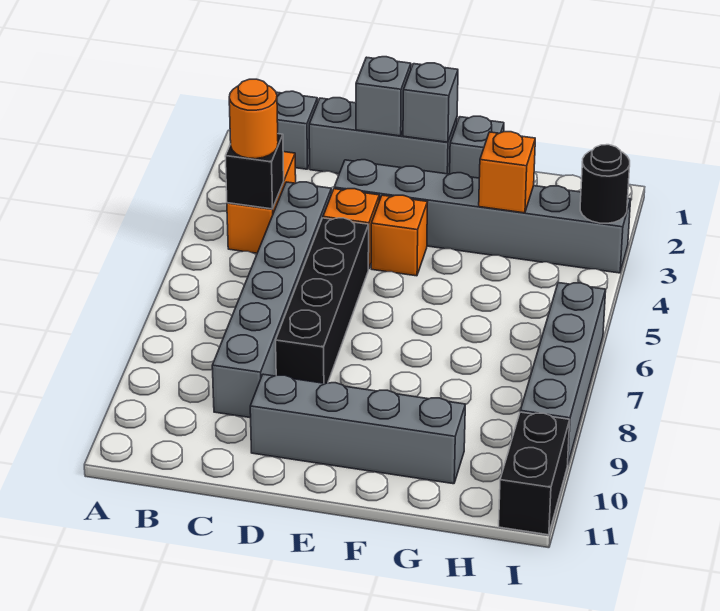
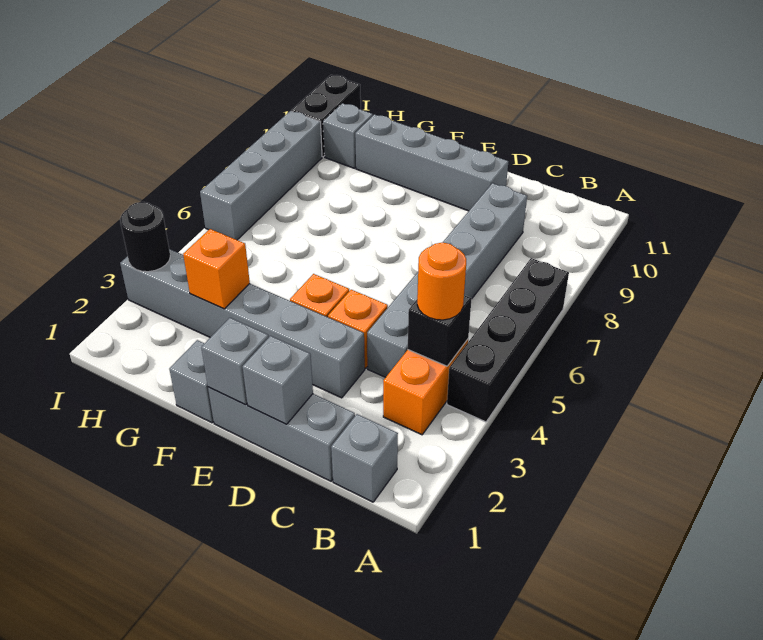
black 1x4 brick [276,218,369,384] -> black 1x4 brick moved to [447,258,569,422]
none -> grey 1x1 brick [323,103,373,168]

